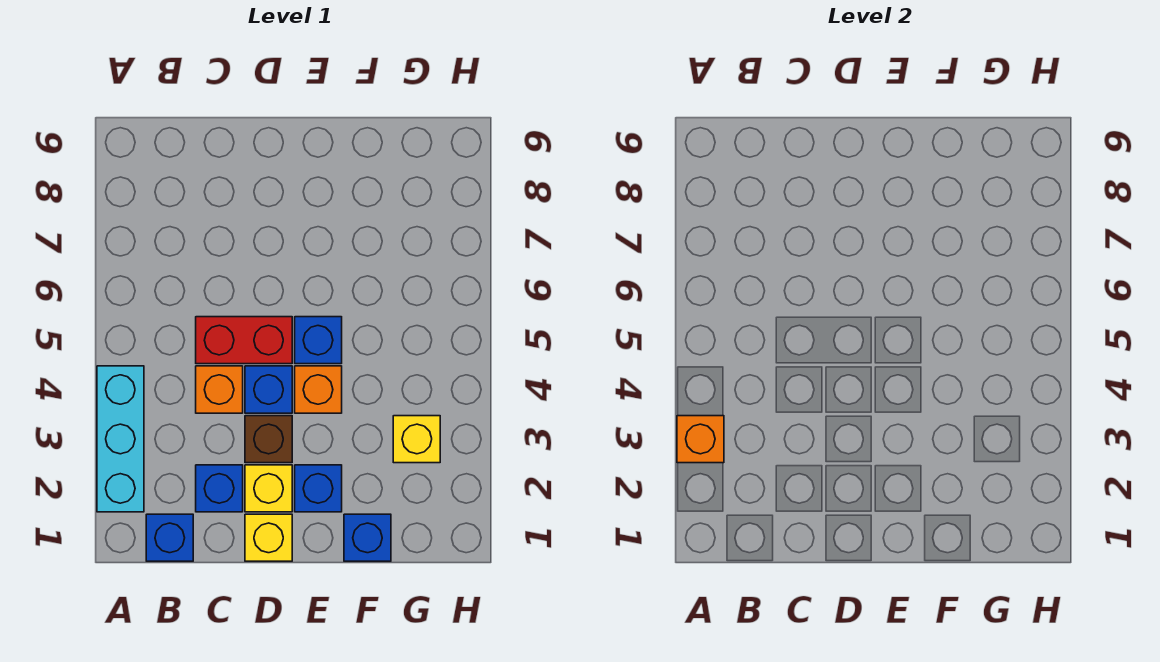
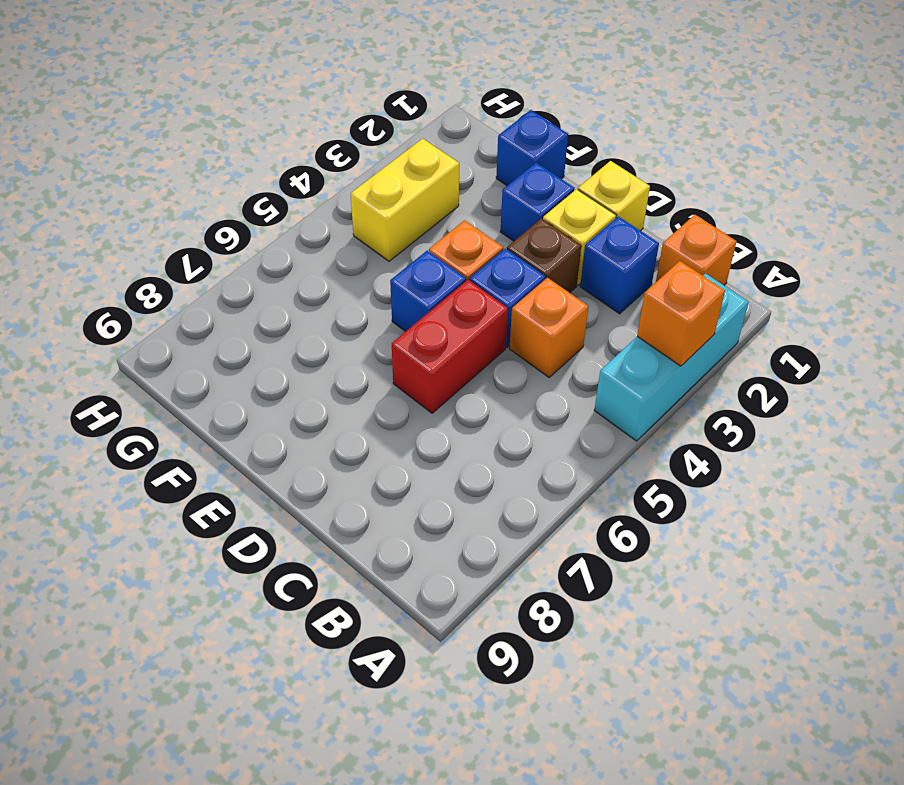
blue 1x1 brick [146,514,193,561] -> orange 1x1 brick [656,215,737,285]
red 1x2 brick [196,317,292,364] -> red 1x2 brick turned to [392,280,508,413]
yellow 1x1 brick [393,416,440,463] -> yellow 1x2 brick [351,139,459,261]

